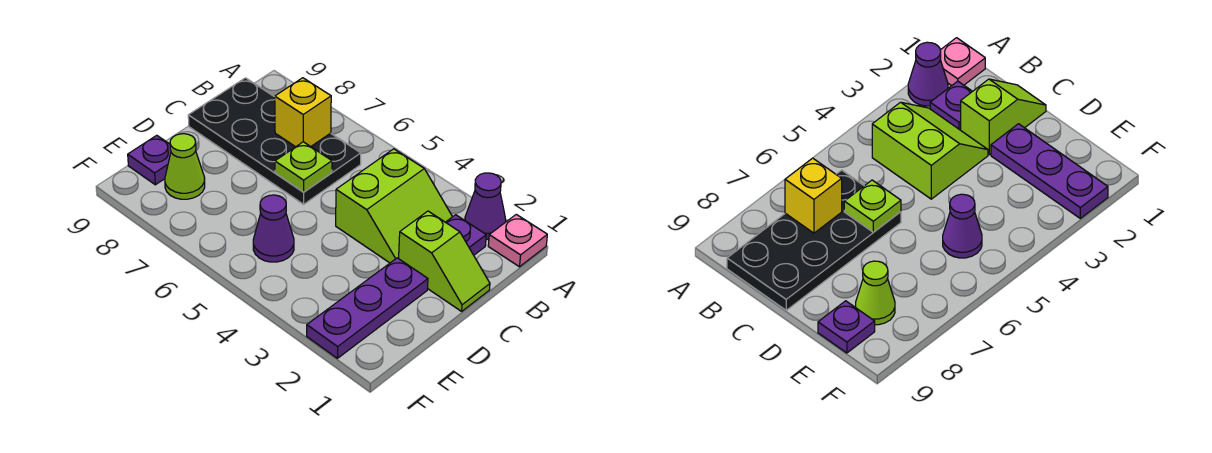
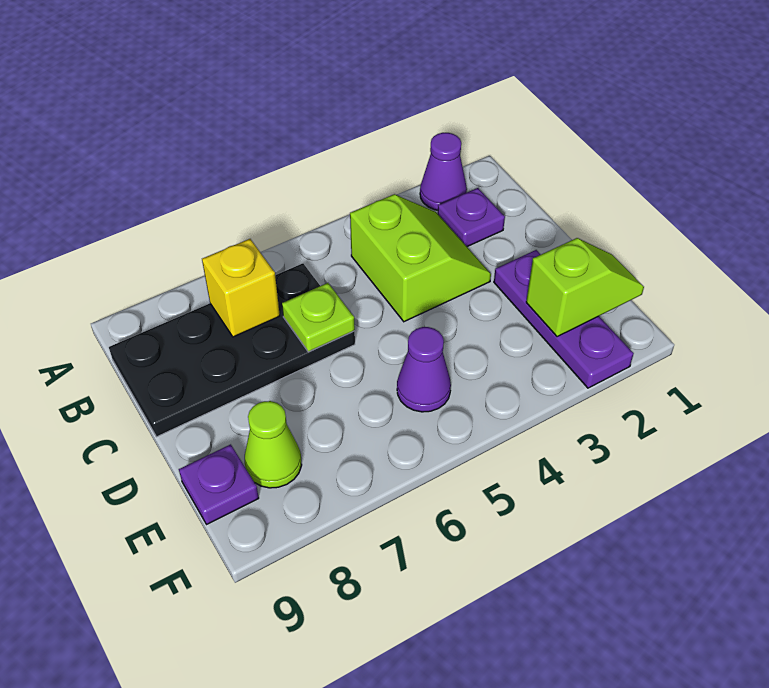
pink 1x1 plate [488,214,547,267] -> none
lime 1x2 slope [399,211,490,311] -> lime 1x2 slope moved to [526,238,644,337]

